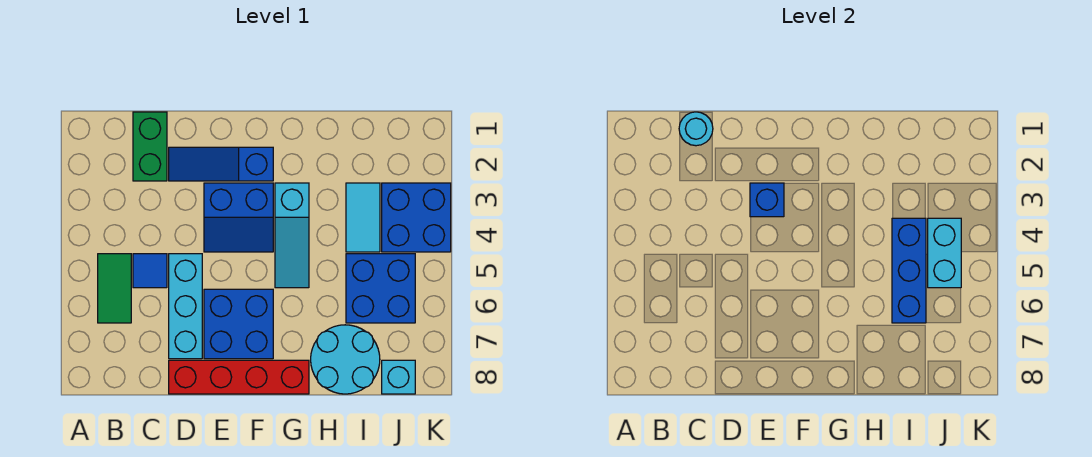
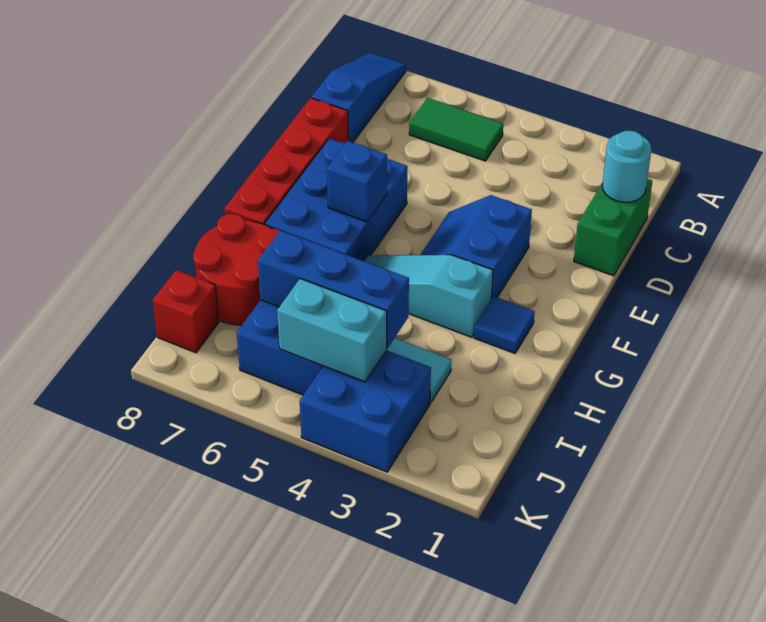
green 1x2 brick [133,112,167,181] -> green 1x2 brick turned to [574,179,652,276]
blue 1x1 tile [133,254,167,288] -> blue 1x1 tile moved to [474,297,535,353]
blue 1x3 slope [169,147,273,181] -> blue 1x3 slope moved to [312,53,406,142]
cyan 1x3 brick [169,254,202,359] -> none
blue 1x1 brick [750,183,784,217] -> blue 1x1 brick moved to [327,141,387,222]
blue 2x2 brick [204,289,273,359] -> blue 2x3 brick [265,139,407,261]
cyan 2x2 round brick [311,325,380,394] -> red 2x2 round brick [193,214,280,325]
cyan 1x1 brick [382,360,415,394] -> red 1x1 brick [153,270,219,353]

